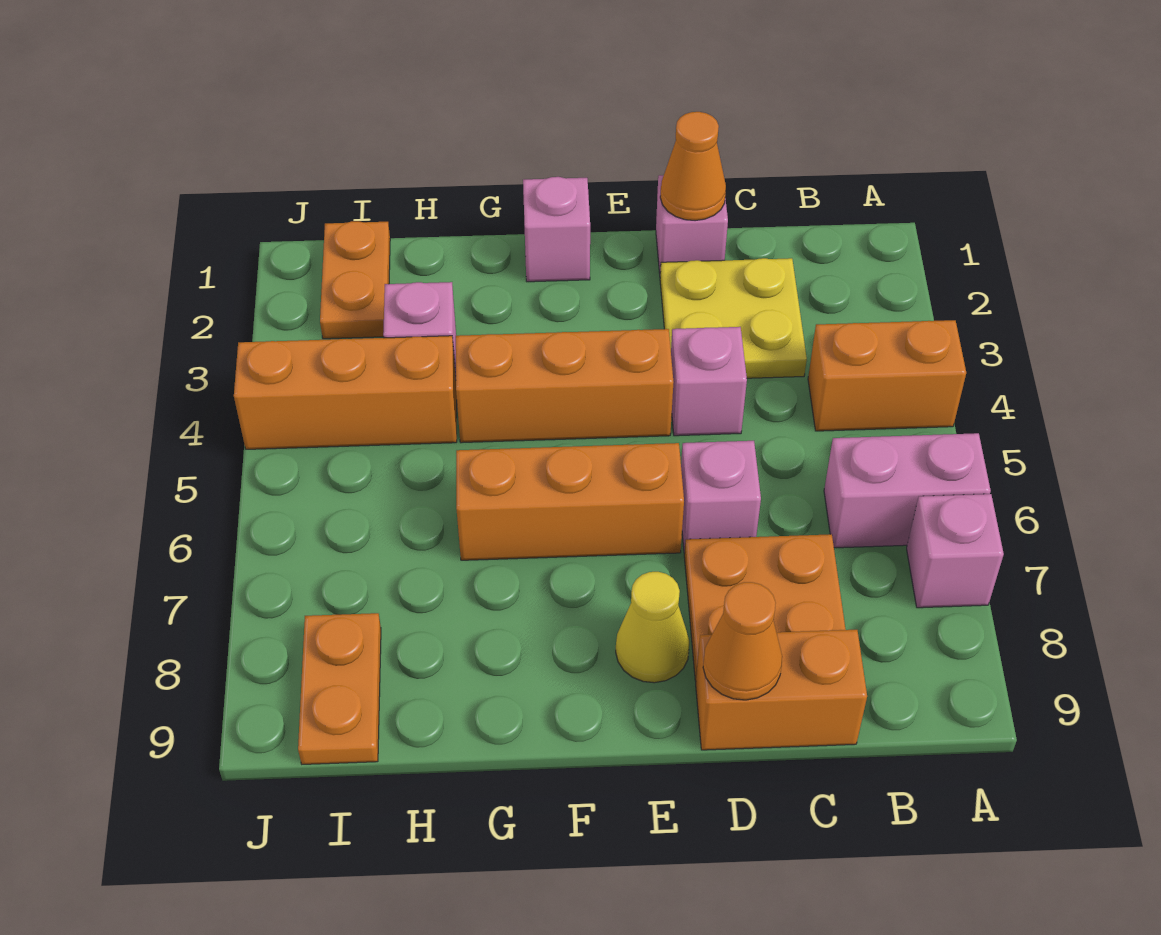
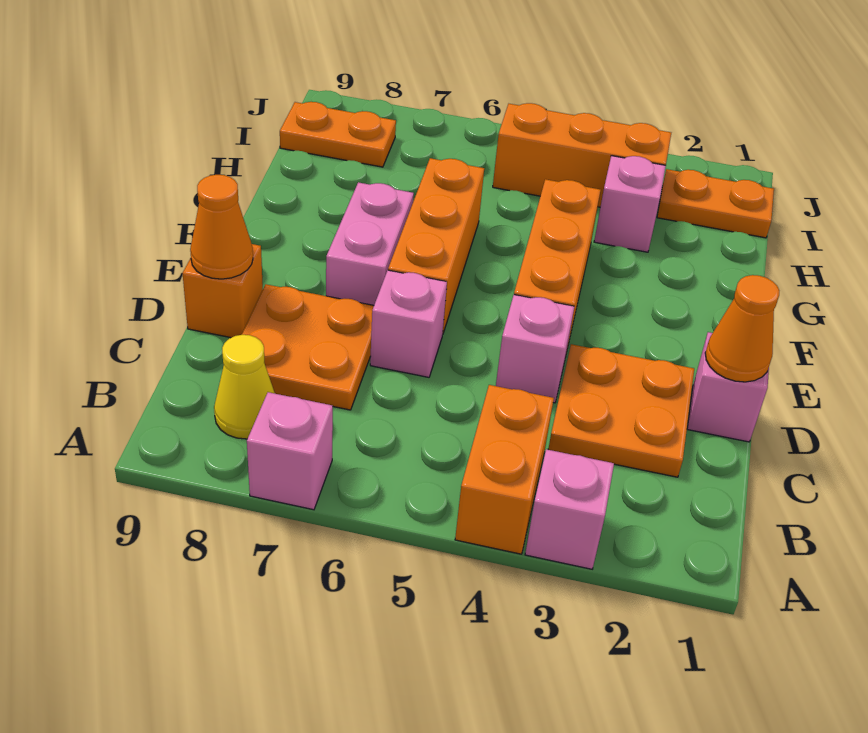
pink 1x2 brick [824,433,991,548] -> pink 1x2 brick moved to [326,182,414,305]
yellow 2x2 plate [660,258,807,378] -> orange 2x2 plate [548,344,694,477]
orange 1x2 brick [696,630,867,750] -> orange 1x1 brick [183,244,263,338]
yellow 1x1 cone [616,572,689,683] -> yellow 1x1 cone moved to [214,335,275,439]
pink 1x1 brick [523,177,590,282] -> pink 1x1 brick moved to [525,449,614,569]
orange 1x3 brick [234,336,457,449] -> orange 1x3 brick turned to [493,103,671,207]

